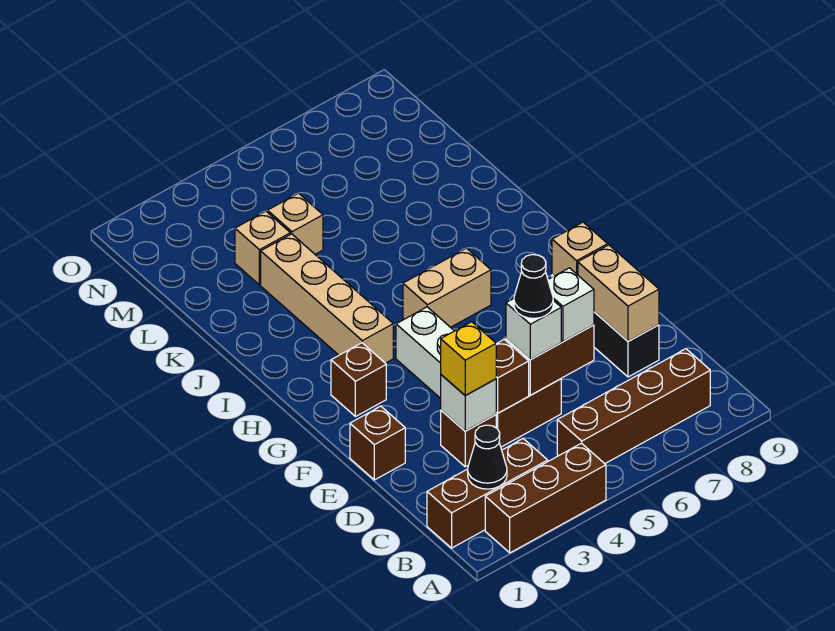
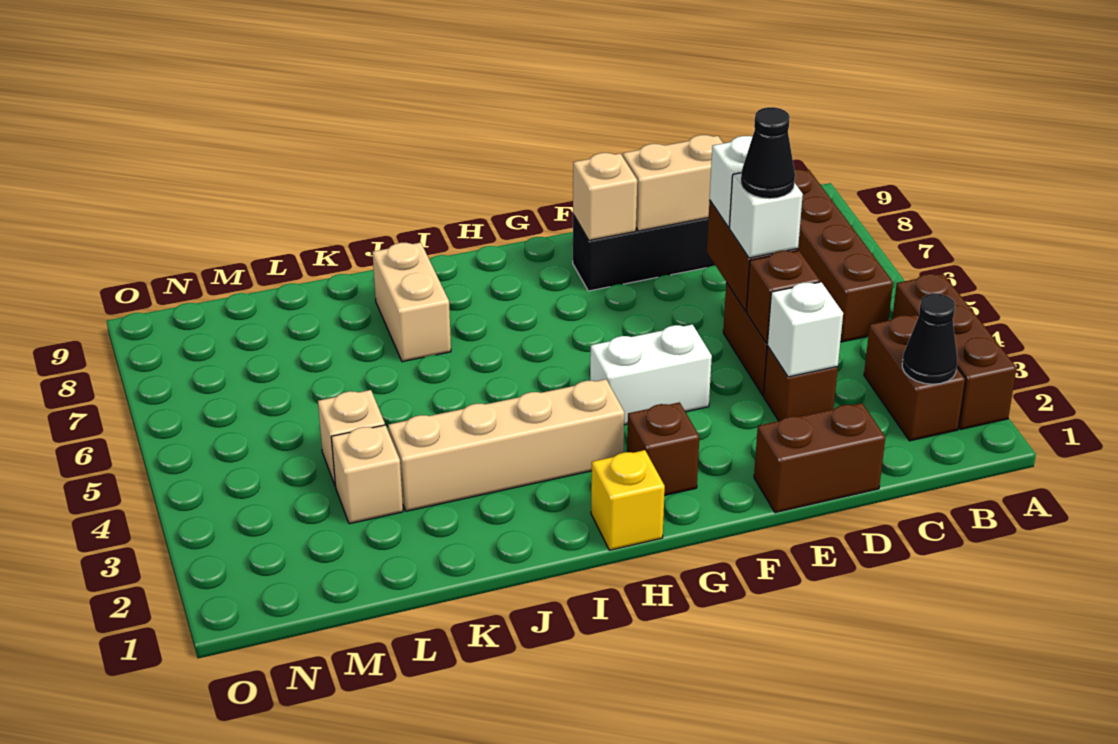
brown 1x3 brick [427,439,548,548] -> brown 1x2 brick [864,315,965,441]
yellow 1x1 brick [441,322,496,395] -> yellow 1x1 brick moved to [591,450,665,550]
brown 1x1 brick [350,406,405,480] -> brown 1x2 brick [754,403,885,513]
tan 1x2 brick [403,248,491,327] -> tan 1x2 brick moved to [372,242,451,362]

